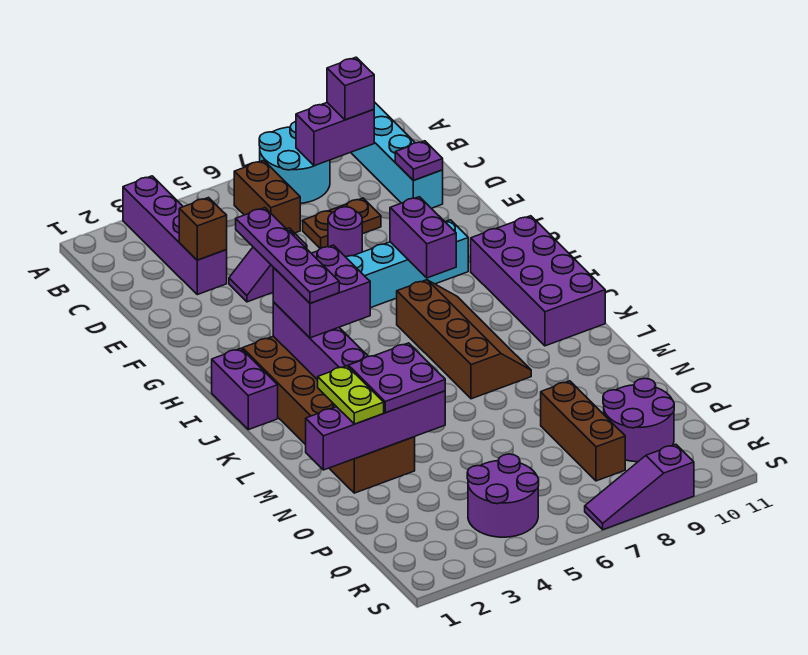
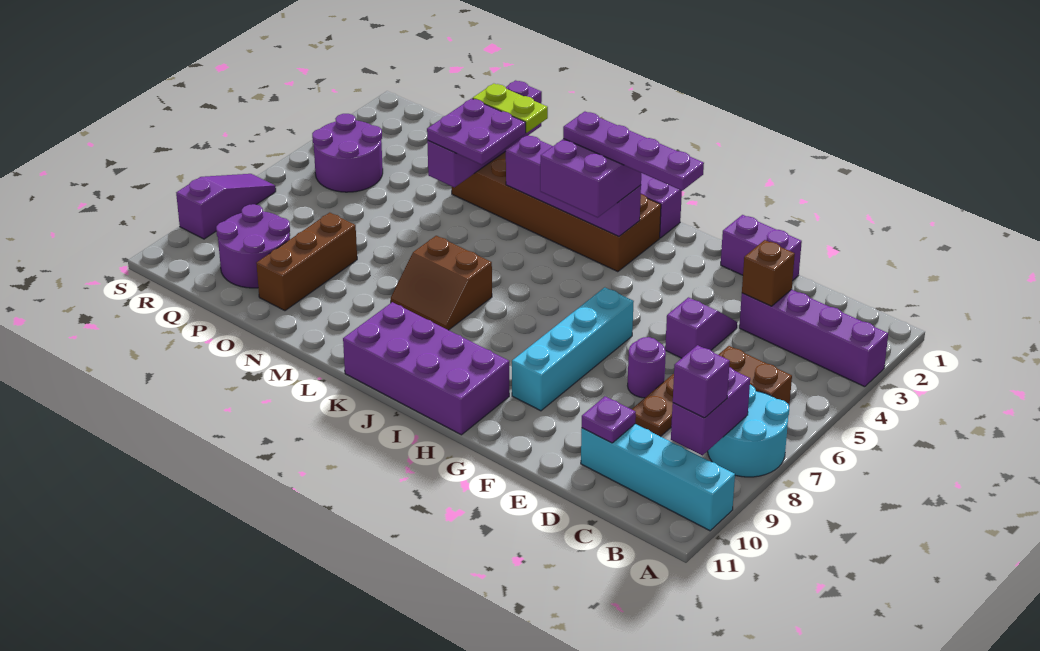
purple 1x2 brick [390,197,456,278] -> purple 1x2 brick moved to [721,215,802,281]
brown 2x4 slope [397,280,531,399] -> brown 2x2 slope [391,236,492,330]
brown 1x3 brick [541,381,625,481] -> brown 1x3 brick turned to [256,213,357,311]

